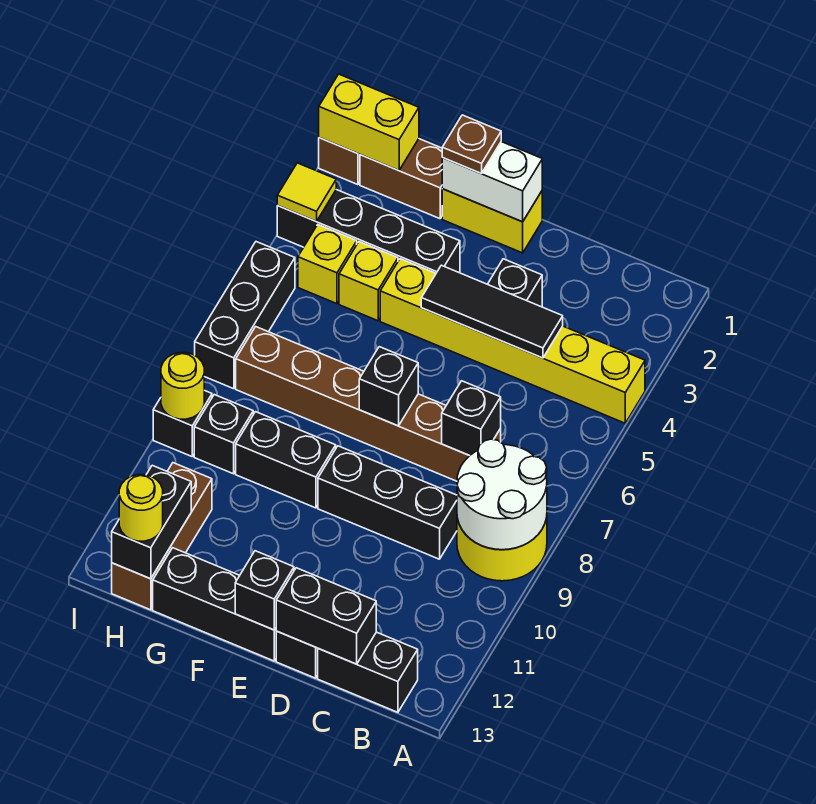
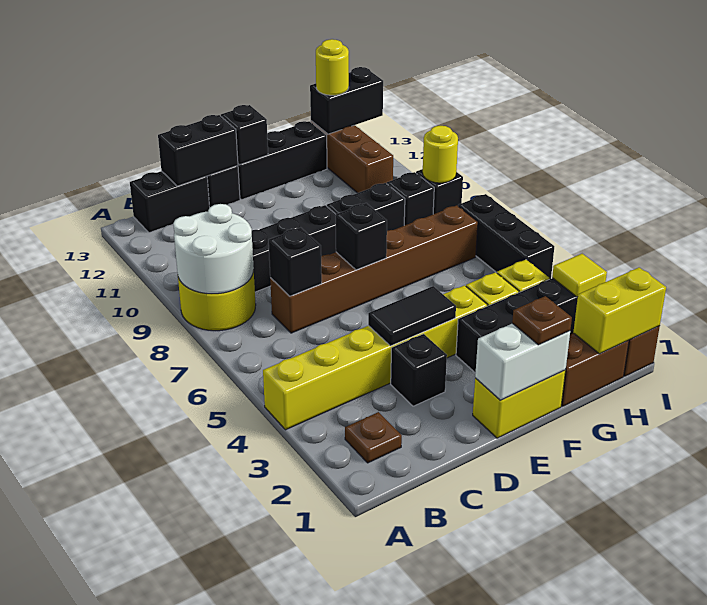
none -> brown 1x1 plate [345,412,402,463]
black 1x3 tile [421,265,563,358] -> black 1x2 tile [368,286,456,346]
black 1x2 brick [112,465,191,579] -> black 1x2 brick turned to [310,67,383,134]

